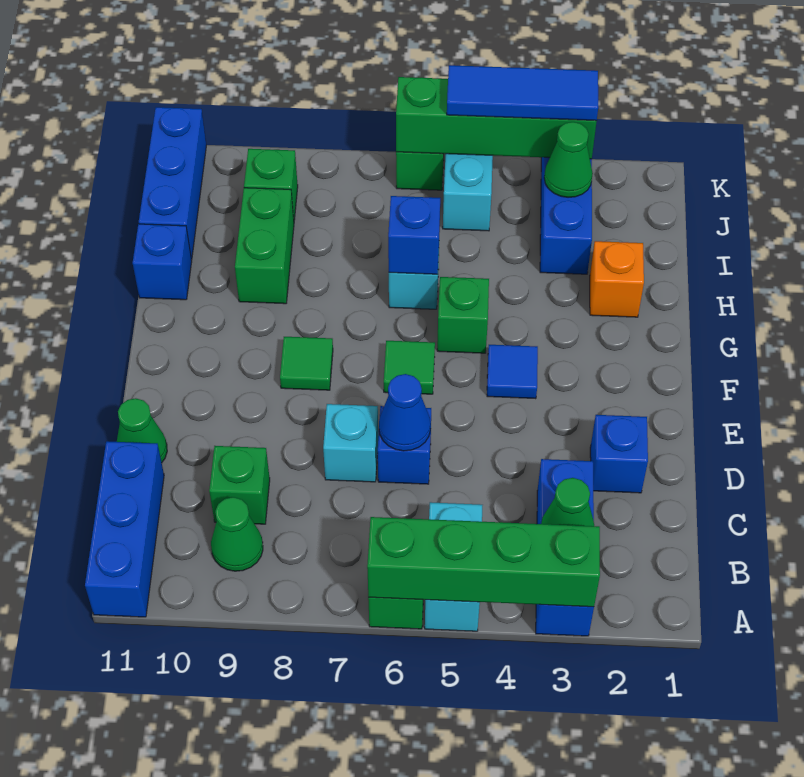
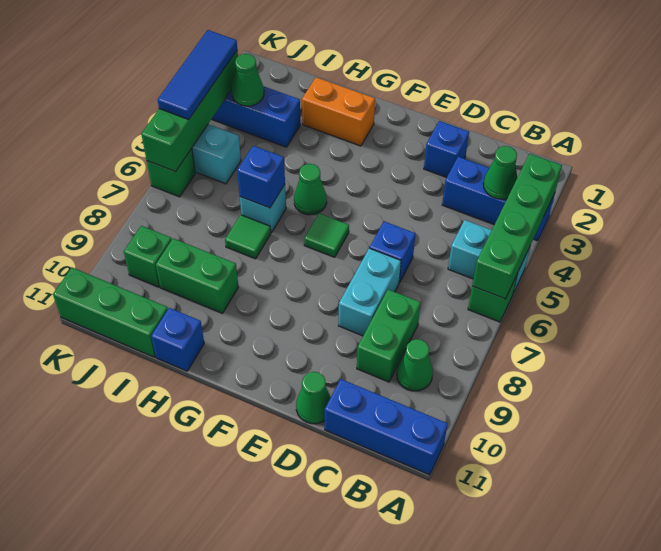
green 1x1 brick [209,446,270,524] -> green 1x2 brick [357,289,421,382]
blue 1x1 cone [379,374,431,451] -> none
cyan 1x1 brick [323,404,378,482] -> cyan 1x2 brick [339,248,401,336]
blue 1x1 tile [487,345,538,399] -> none
green 1x1 tile [280,337,333,390] -> green 1x1 tile moved to [225,215,271,259]
green 1x1 brick [437,277,489,353] -> green 1x1 cone [294,164,327,215]
orange 1x1 brick [590,241,644,317] -> orange 1x2 brick [302,77,375,146]
blue 1x3 brick [139,107,206,259] -> green 1x3 brick [53,268,168,357]

